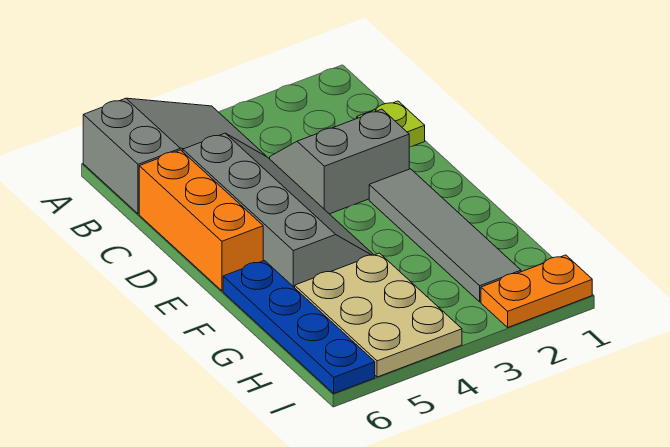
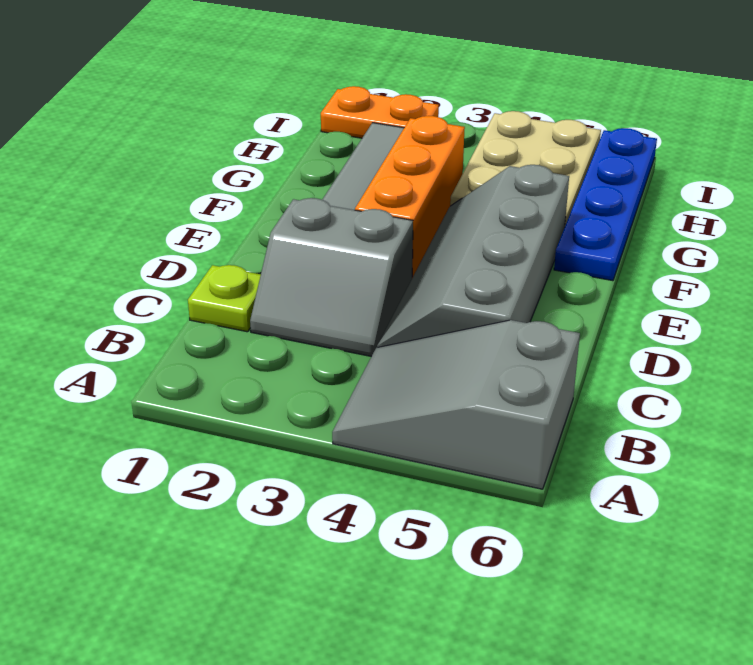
orange 1x3 brick [139,150,263,291] -> orange 1x3 brick moved to [355,116,465,278]

